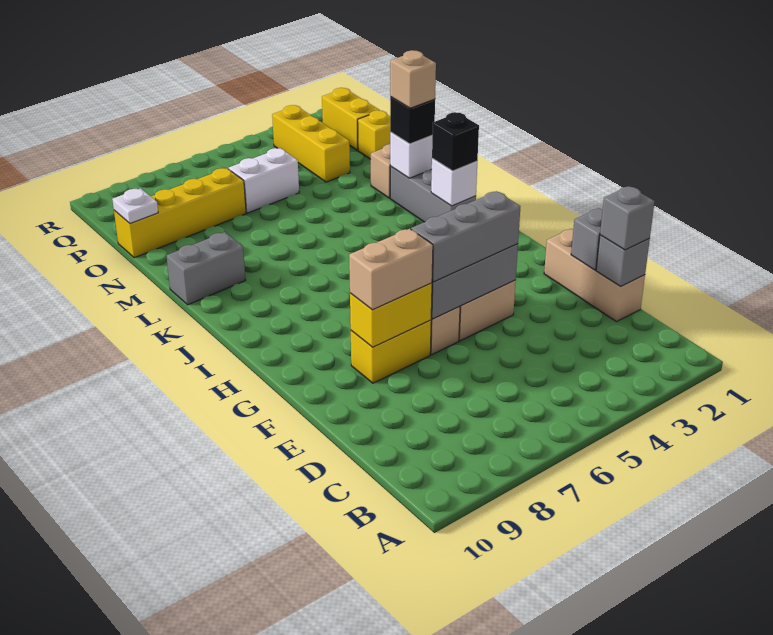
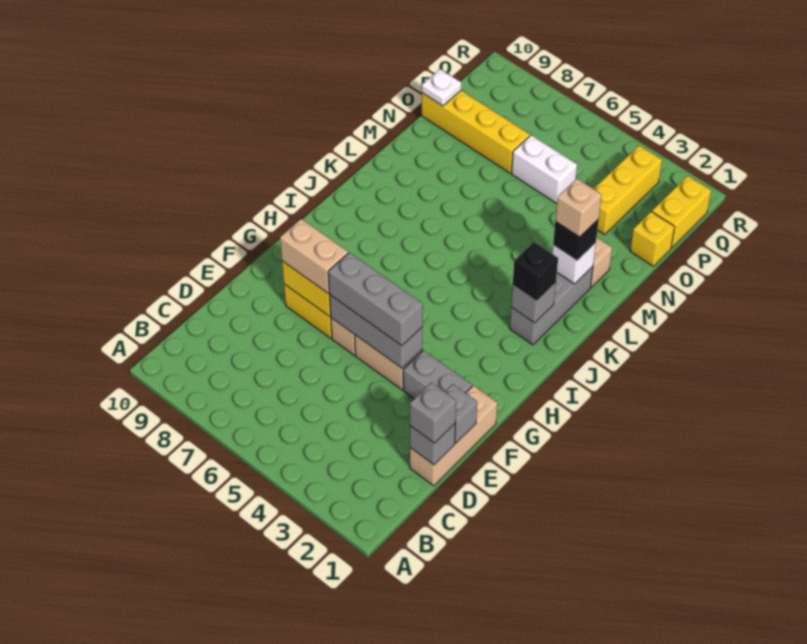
white 1x1 brick [431,159,477,206] -> grey 1x1 brick [511,282,556,323]
grey 1x2 brick [166,232,245,305] -> grey 1x2 brick moved to [403,350,472,399]

